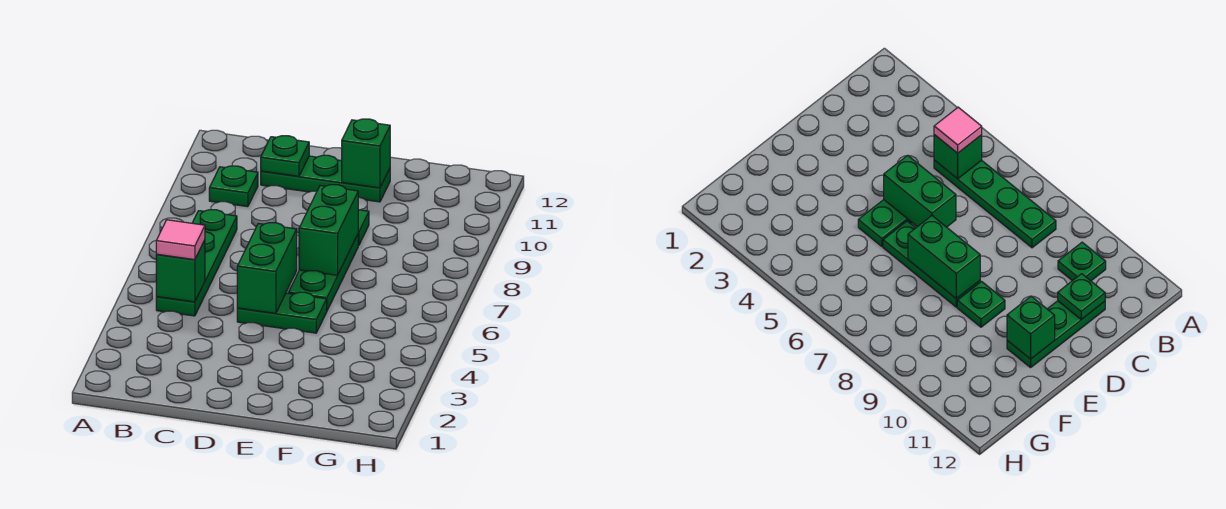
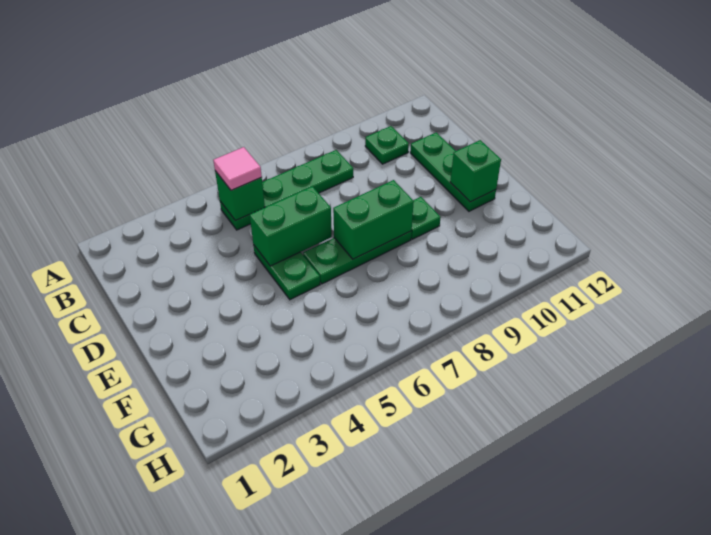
green 1x1 plate [261,136,309,176] -> none

